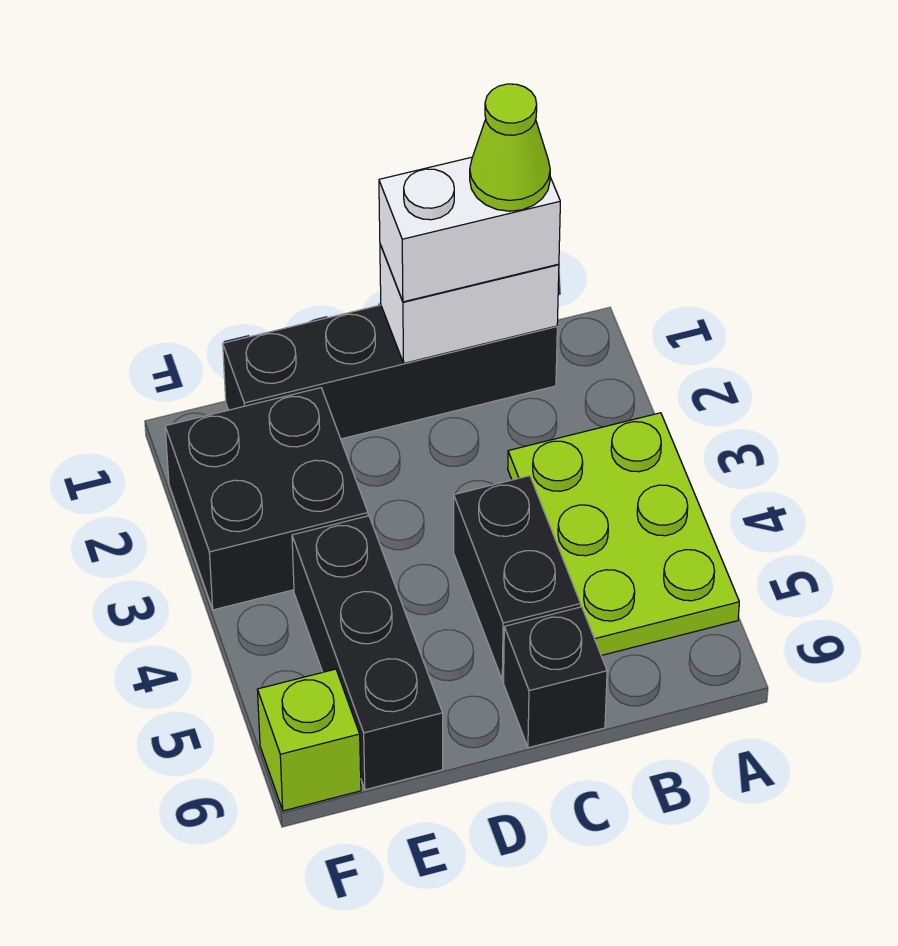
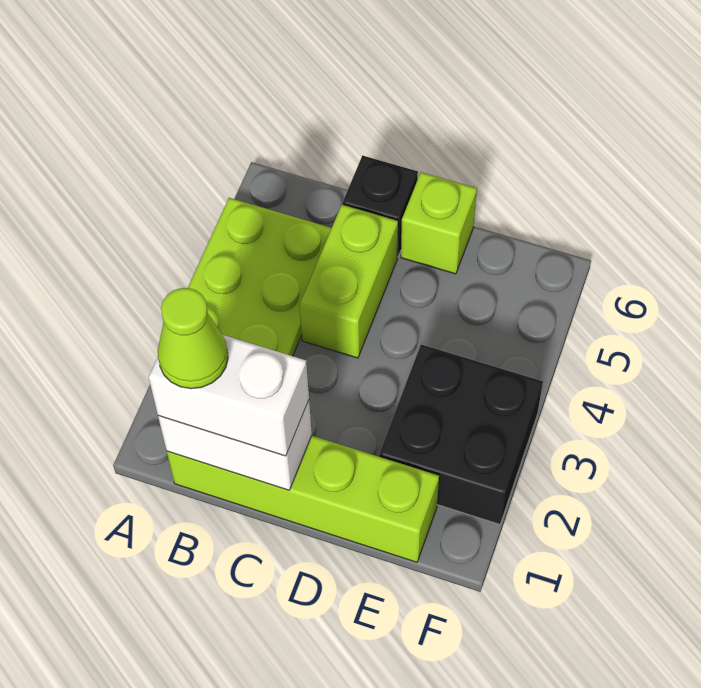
black 1x4 brick [223,305,557,439] -> lime 1x4 brick [167,436,439,562]
black 1x2 brick [454,476,581,681] -> lime 1x2 brick [300,204,398,358]
black 1x3 brick [292,516,443,790] -> none
lime 1x1 brick [257,669,361,811] -> lime 1x1 brick moved to [401,172,477,274]

